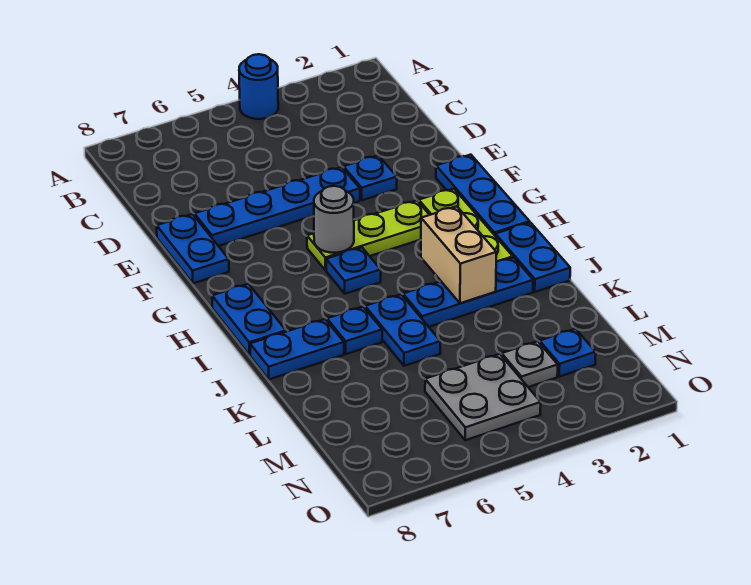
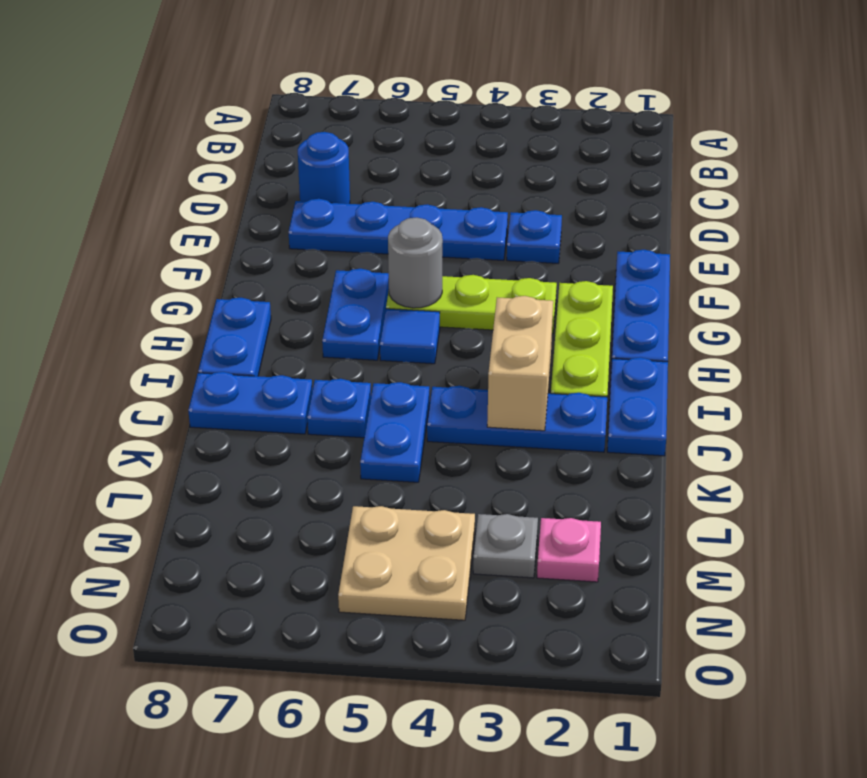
blue 1x1 round brick [239,54,278,119] -> blue 1x1 round brick moved to [298,132,350,204]
blue 1x2 plate [157,214,229,283] -> blue 1x2 plate moved to [322,269,389,360]
blue 1x1 plate [326,247,381,294] -> blue 1x1 tile [380,309,440,364]
blue 1x1 plate [540,329,596,377] -> pink 1x1 plate [537,518,601,582]
grey 2x2 plate [425,354,541,440] -> tan 2x2 plate [338,506,475,620]

